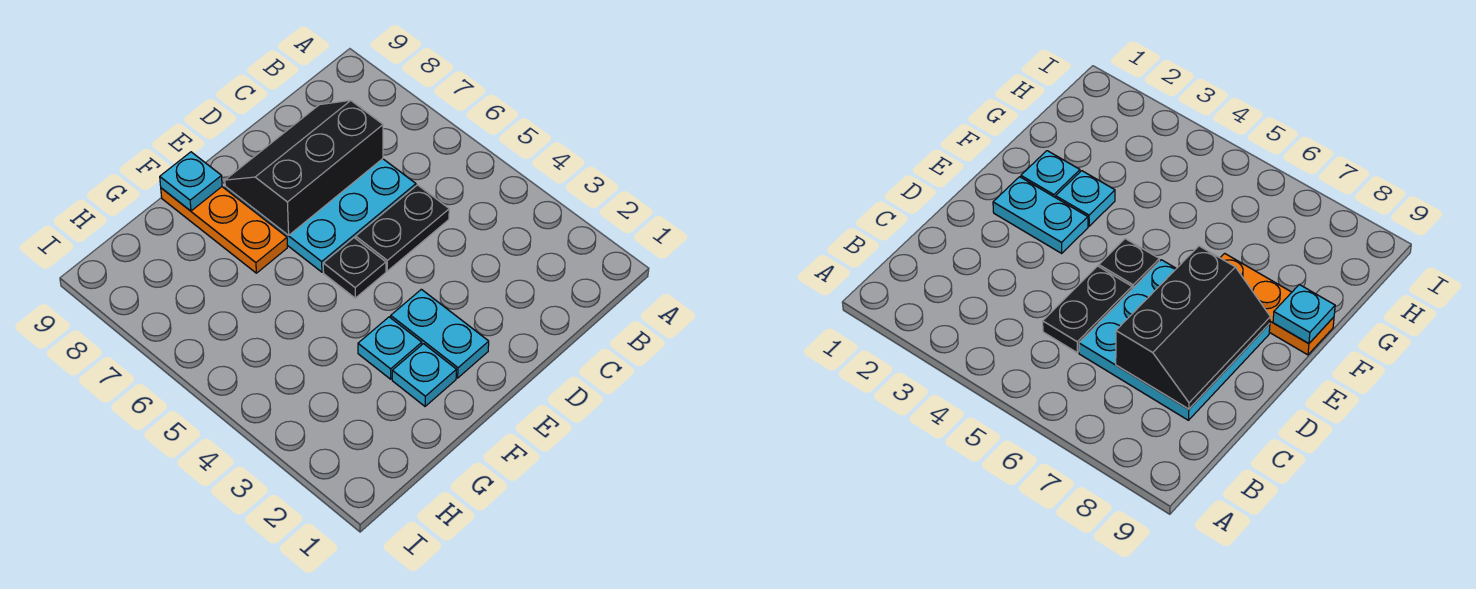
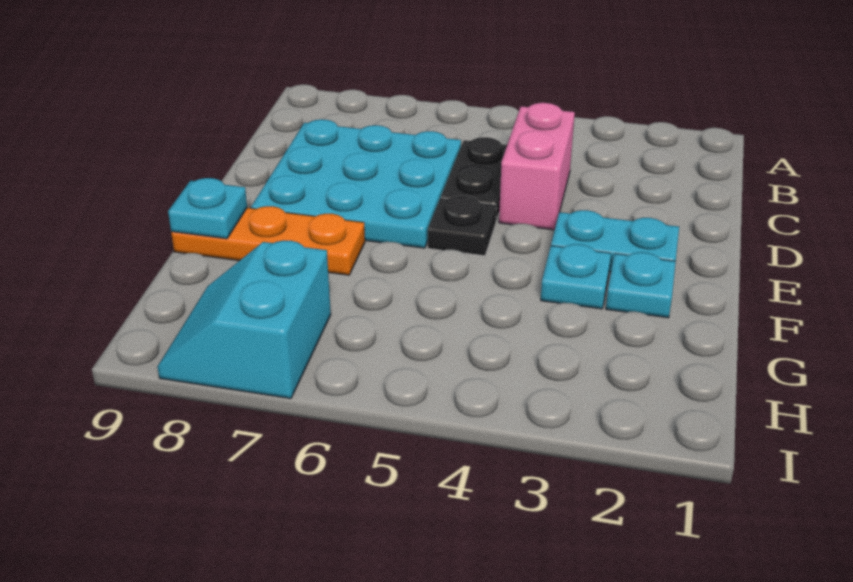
none -> pink 1x2 brick [499,103,575,230]
black 2x3 slope [225,100,383,235] -> none
none -> cyan 2x2 slope [157,241,331,398]

